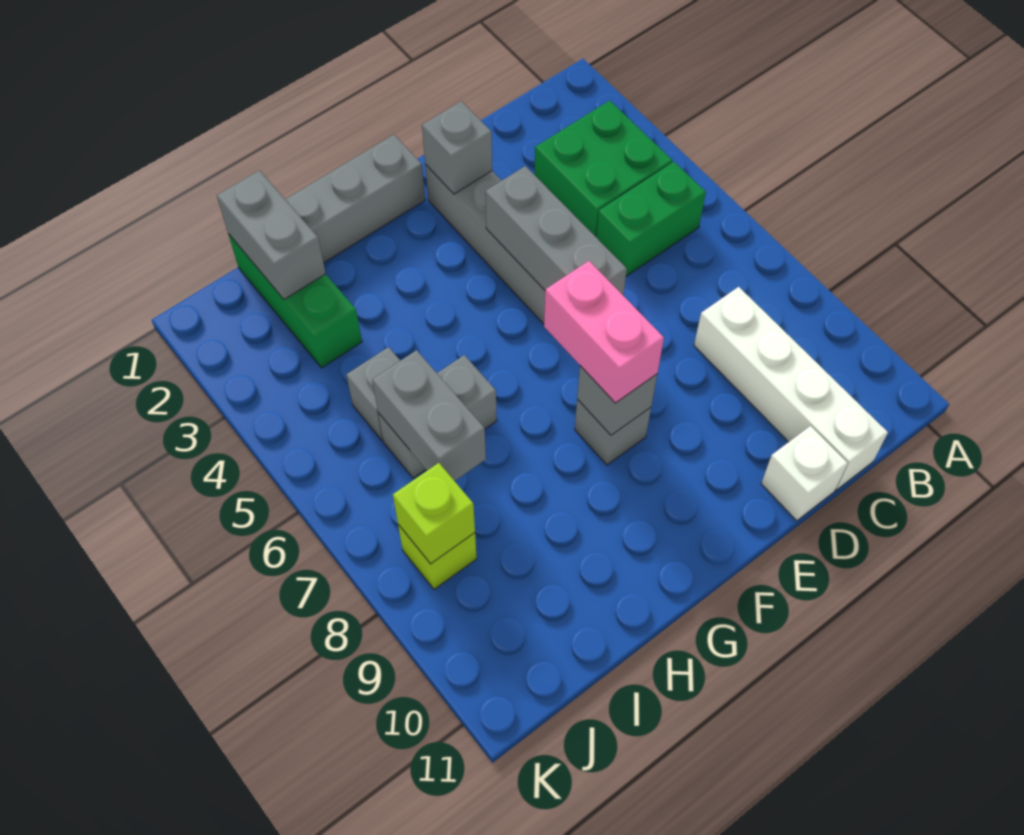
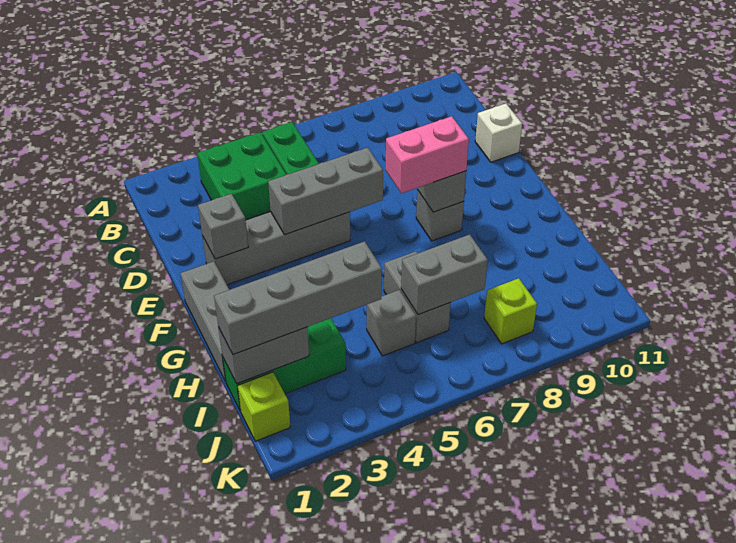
white 1x4 brick [694,287,888,490] -> none
none -> grey 1x4 brick [214,241,382,355]
lime 1x1 brick [393,463,475,564] -> lime 1x1 brick moved to [238,372,290,441]

